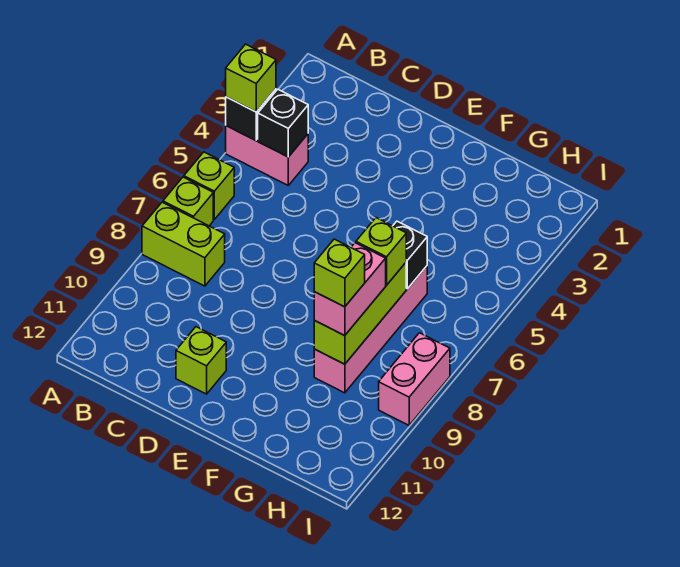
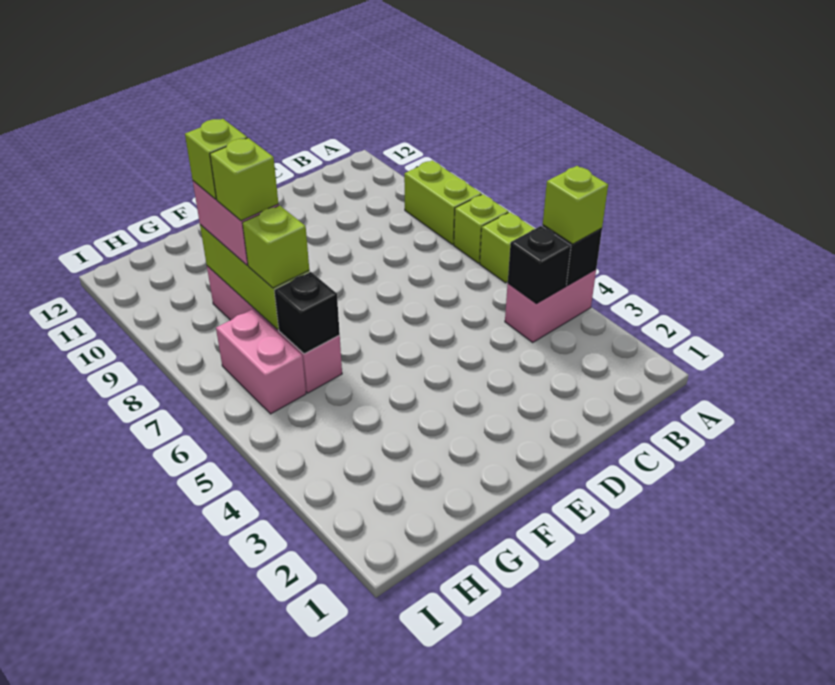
lime 1x2 brick [142,202,225,286] -> lime 1x2 brick turned to [404,160,482,245]
lime 1x1 brick [176,327,226,394] -> lime 1x1 brick moved to [210,138,278,221]
pink 1x2 brick [379,333,450,425] -> pink 1x2 brick moved to [216,310,306,414]

